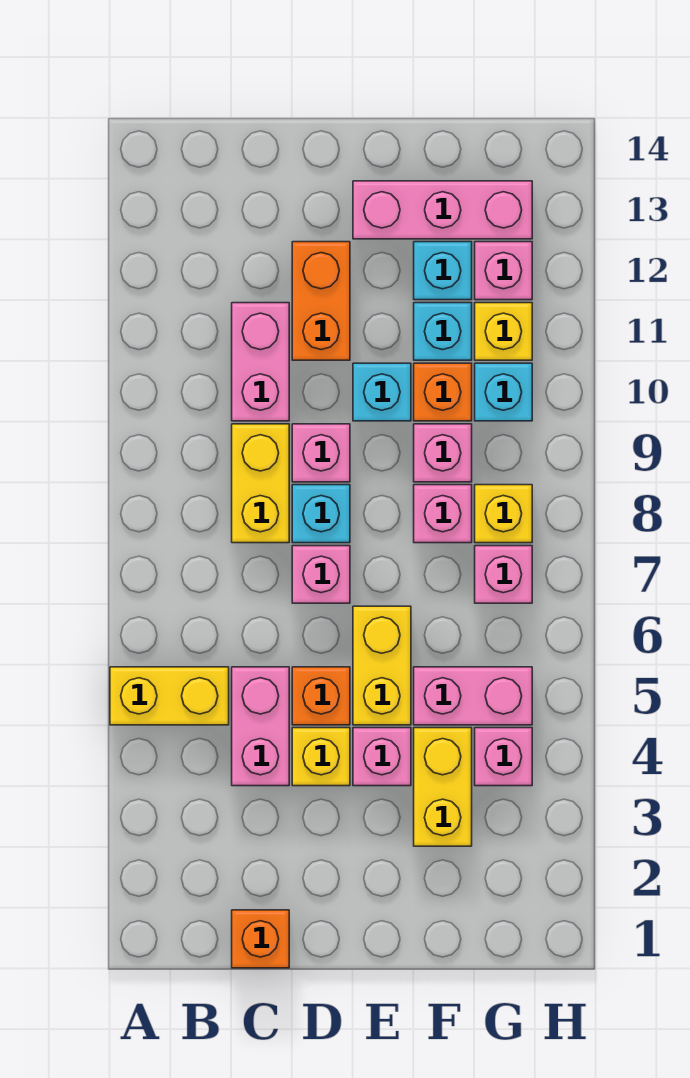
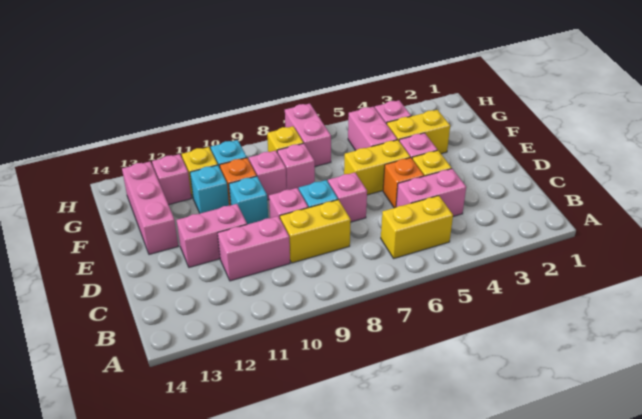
yellow 1x2 brick [110,667,229,725] -> yellow 1x2 brick turned to [381,196,453,258]
orange 1x1 brick [232,910,289,968] -> none
orange 1x2 brick [292,242,350,360] -> pink 1x2 brick [177,204,247,267]
cyan 1x1 brick [414,242,472,300] -> none
pink 1x1 brick [475,546,532,603] -> pink 1x2 brick [285,104,331,166]

